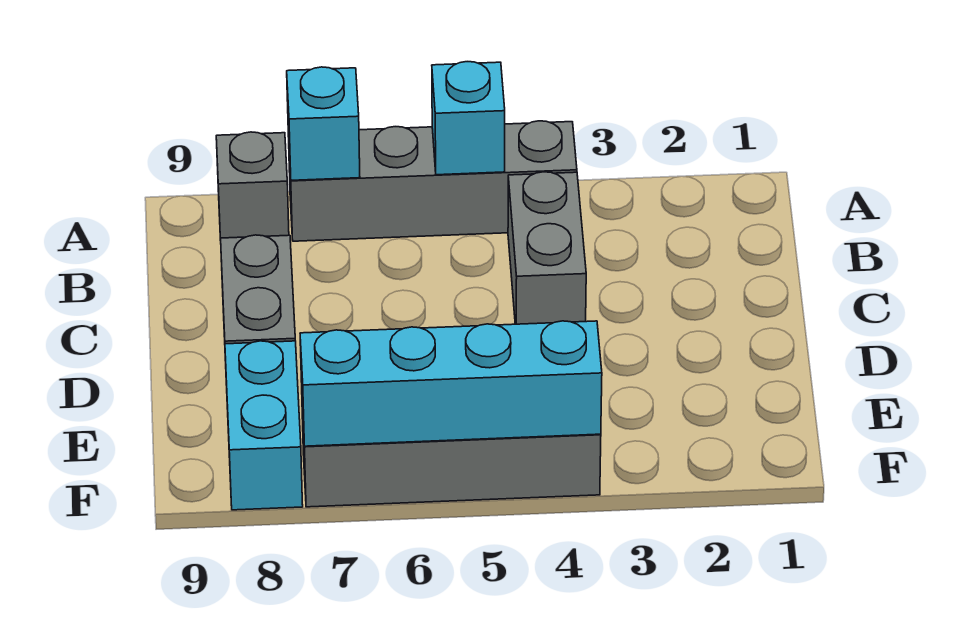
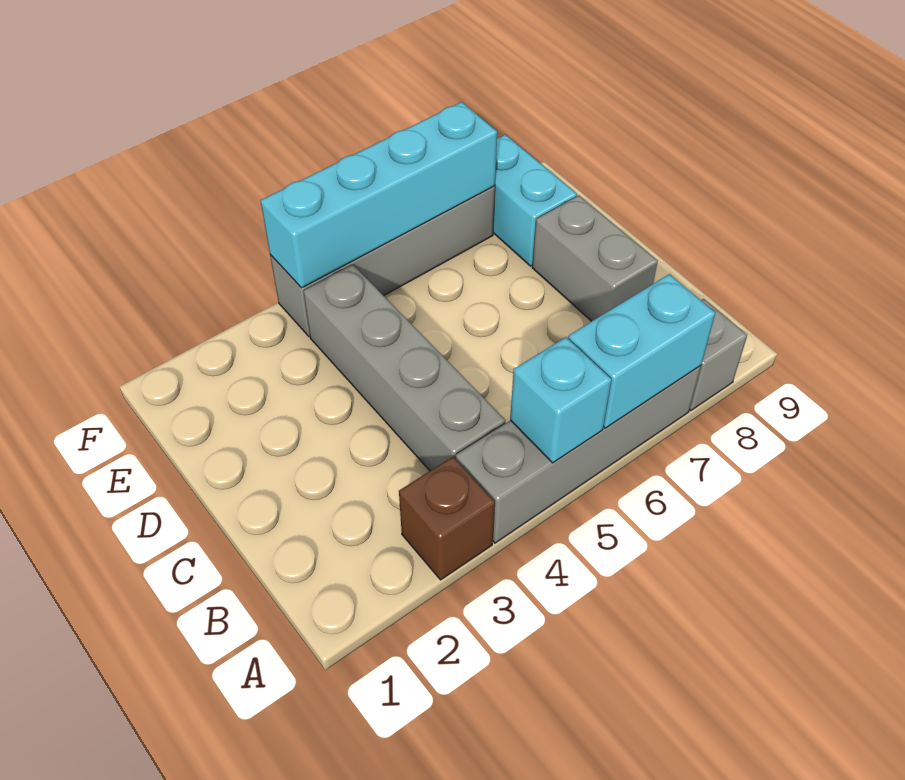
none -> brown 1x1 brick [399,457,495,580]
cyan 1x1 brick [287,67,360,180] -> cyan 1x2 brick [568,274,715,428]
grey 1x2 brick [508,172,586,324] -> grey 1x4 brick [303,264,506,471]

